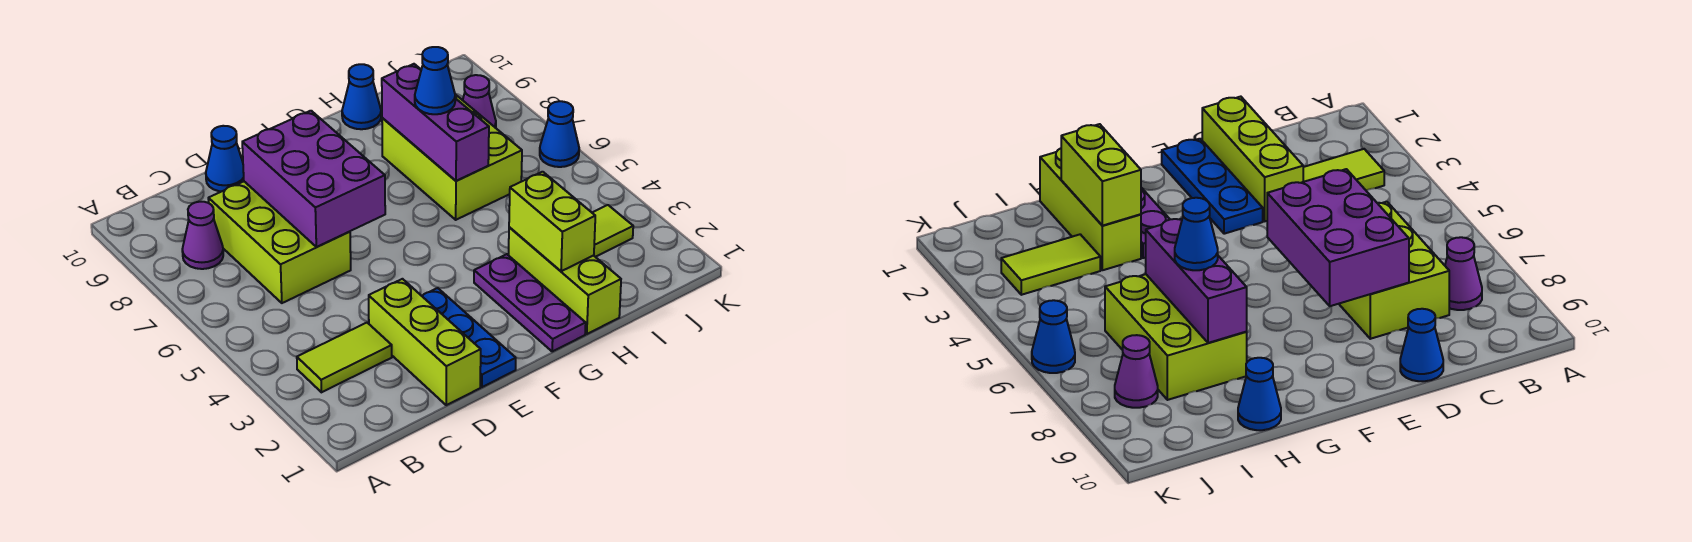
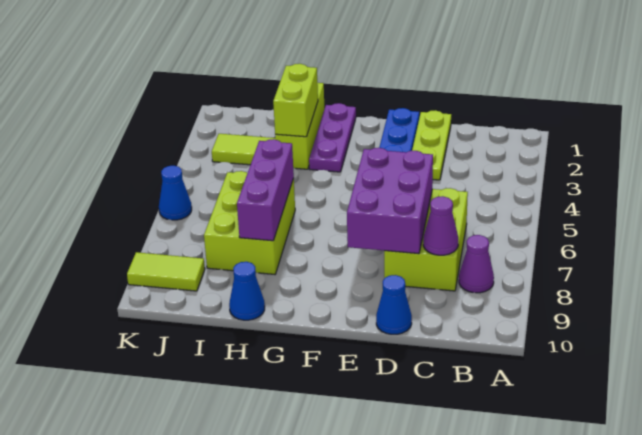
lime 1x2 tile [297,323,392,392] -> lime 1x2 tile moved to [127,252,205,291]
lime 1x3 brick [369,279,481,405] -> lime 1x3 plate [412,110,451,180]
blue 1x1 cone [415,47,455,114] -> none
purple 1x1 cone [463,75,496,128] -> purple 1x1 cone moved to [423,196,458,255]

